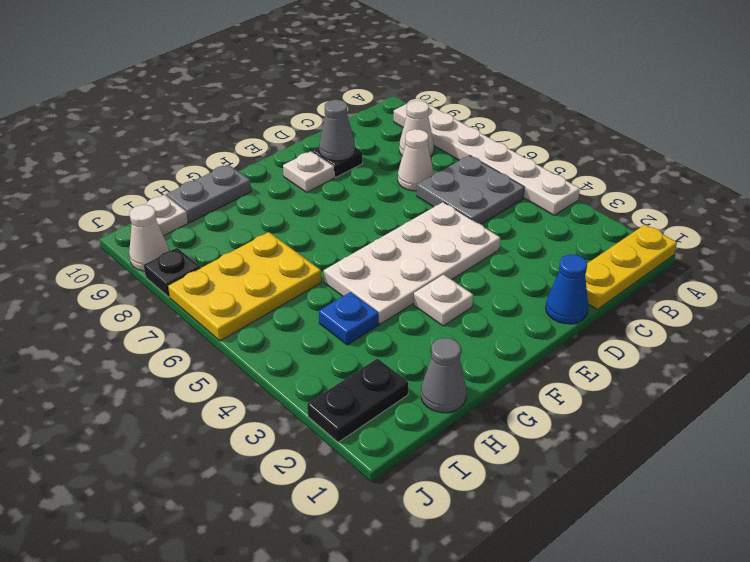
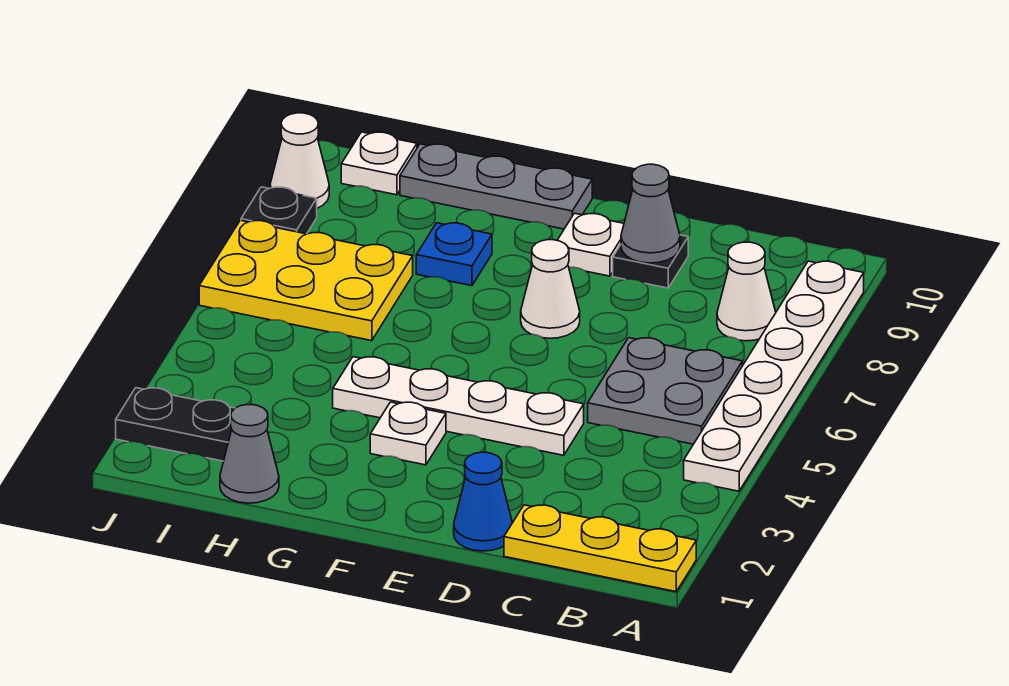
white 1x1 cone [398,129,434,191] -> white 1x1 cone moved to [521,240,580,338]
white 2x4 plate [324,202,500,324] -> white 1x4 plate [333,357,584,455]
grey 1x2 plate [166,165,251,222] -> grey 1x3 plate [400,144,592,229]
blue 1x1 plate [319,292,379,345] -> blue 1x1 plate moved to [416,223,492,286]

